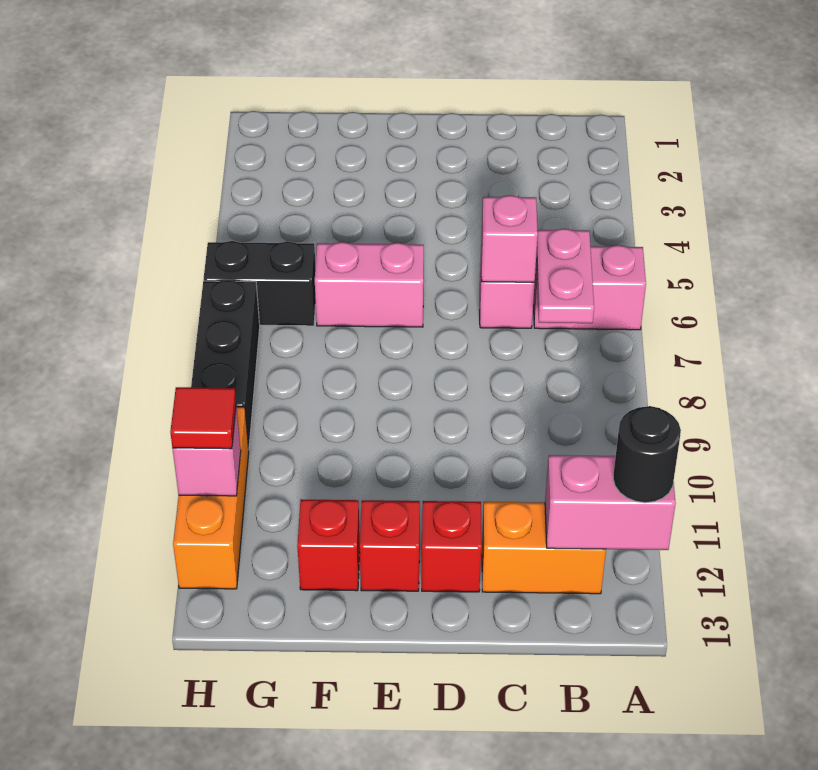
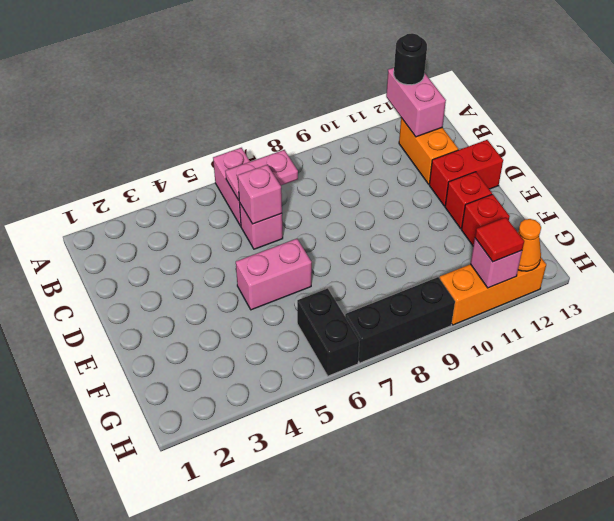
red 1x1 brick [422,501,481,592] -> red 1x2 brick [429,140,503,206]
pink 1x2 brick [315,242,424,327] -> pink 1x2 brick turned to [236,239,312,310]
none -> orange 1x1 cone [518,219,541,271]

